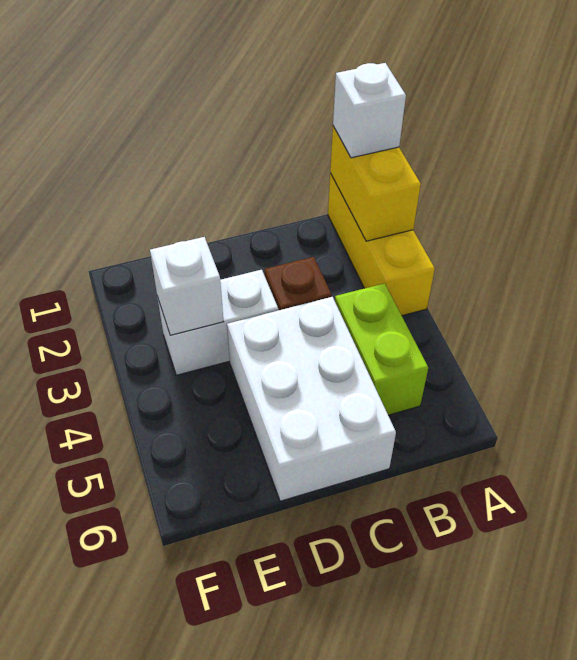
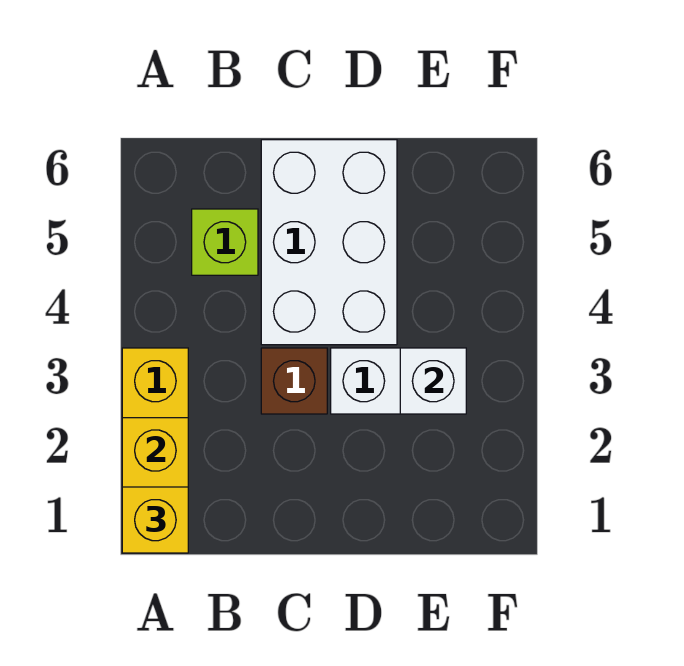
white 1x1 brick [333,63,406,158] -> yellow 1x1 brick [122,487,188,553]
lime 1x2 brick [335,283,428,415] -> lime 1x1 brick [192,209,258,275]

